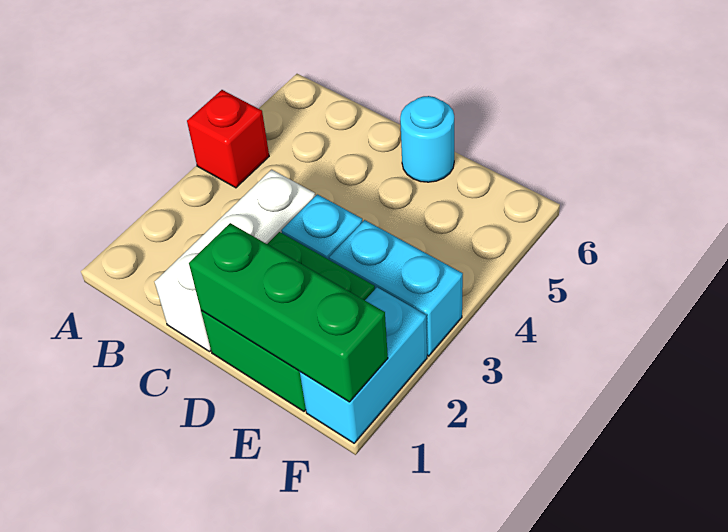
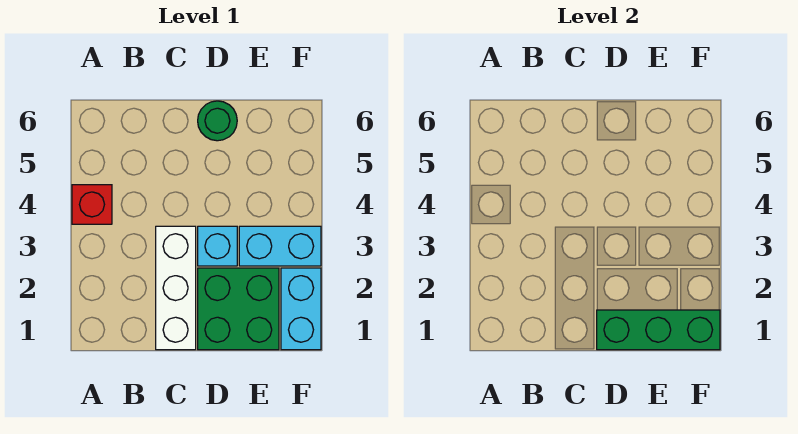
cyan 1x1 round brick [400,96,454,182] -> green 1x1 round brick [198,101,237,141]

